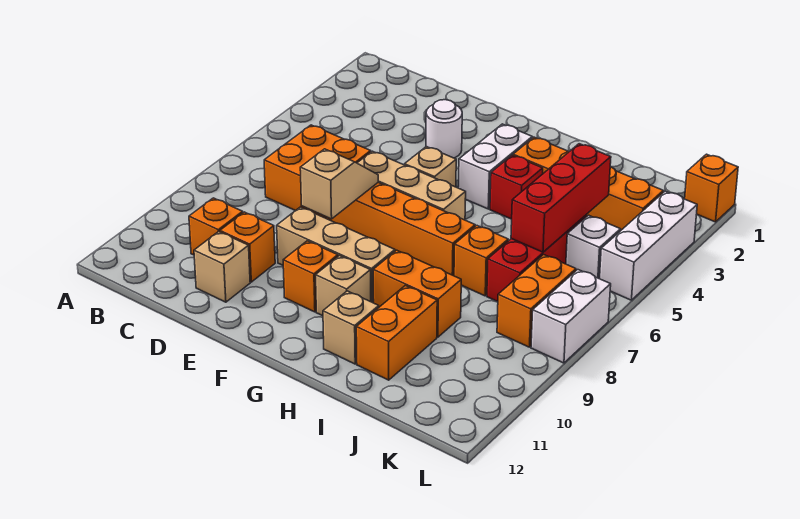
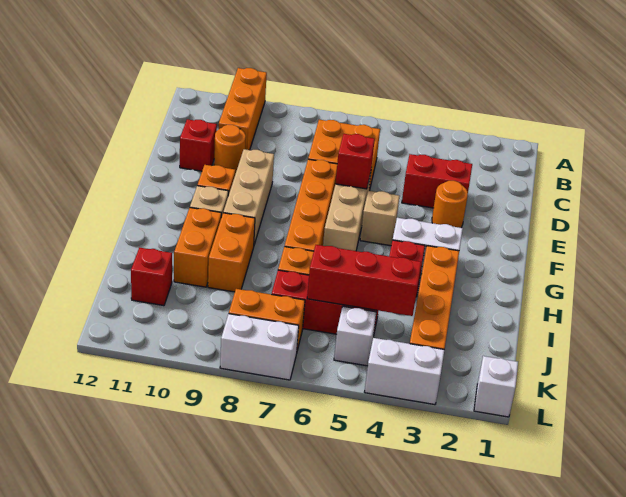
orange 1x1 brick [189,198,243,255] -> orange 1x3 brick [219,68,267,150]
none -> red 1x2 brick [402,154,472,208]
orange 1x1 brick [220,212,275,282] -> orange 1x1 round brick [214,125,246,174]
tan 1x1 brick [194,231,250,302] -> red 1x1 brick [180,119,217,171]
white 1x1 round brick [426,100,462,158] -> orange 1x1 round brick [432,181,468,228]
none -> red 1x1 brick [336,134,375,189]
tan 1x2 slope [300,149,379,219] -> none
tan 1x1 brick [323,291,379,364] -> none
orange 1x2 brick [356,286,437,380] -> orange 1x2 brick turned to [174,208,221,287]
none -> red 1x1 brick [131,248,172,306]
orange 1x1 brick [685,154,738,222] -> white 1x1 brick [474,356,518,417]
white 1x3 brick [600,191,697,300] -> white 1x2 brick [365,338,444,405]

